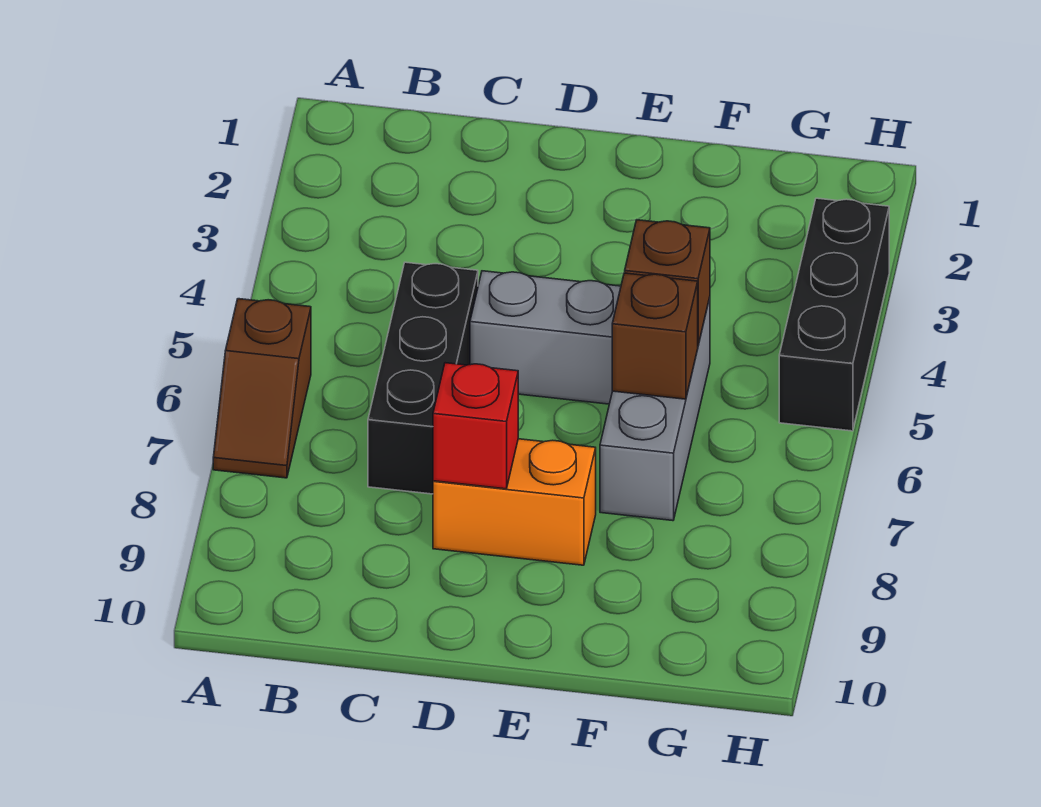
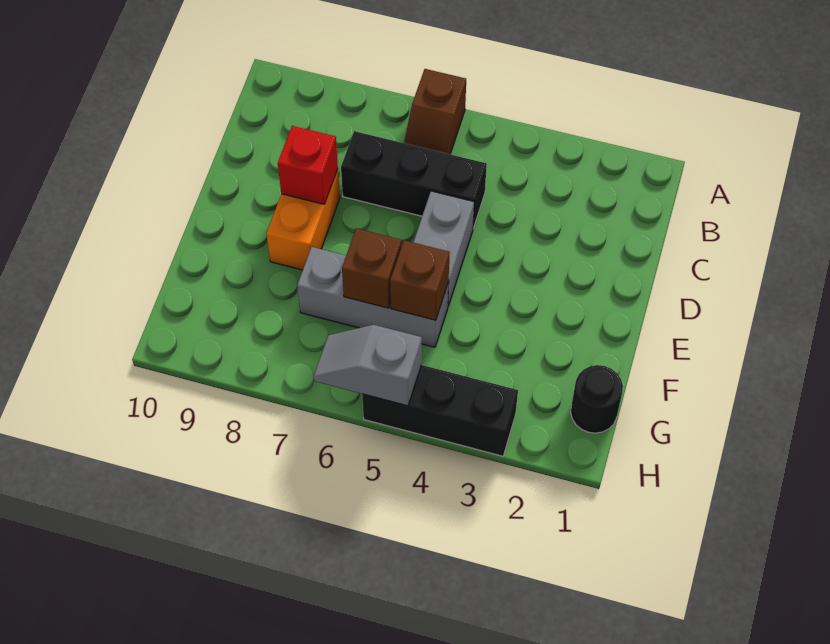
brown 1x2 slope [213,299,311,478] -> brown 1x2 slope turned to [404,69,466,154]
none -> black 1x1 round brick [571,365,623,433]
none -> grey 1x2 slope [314,325,422,406]

